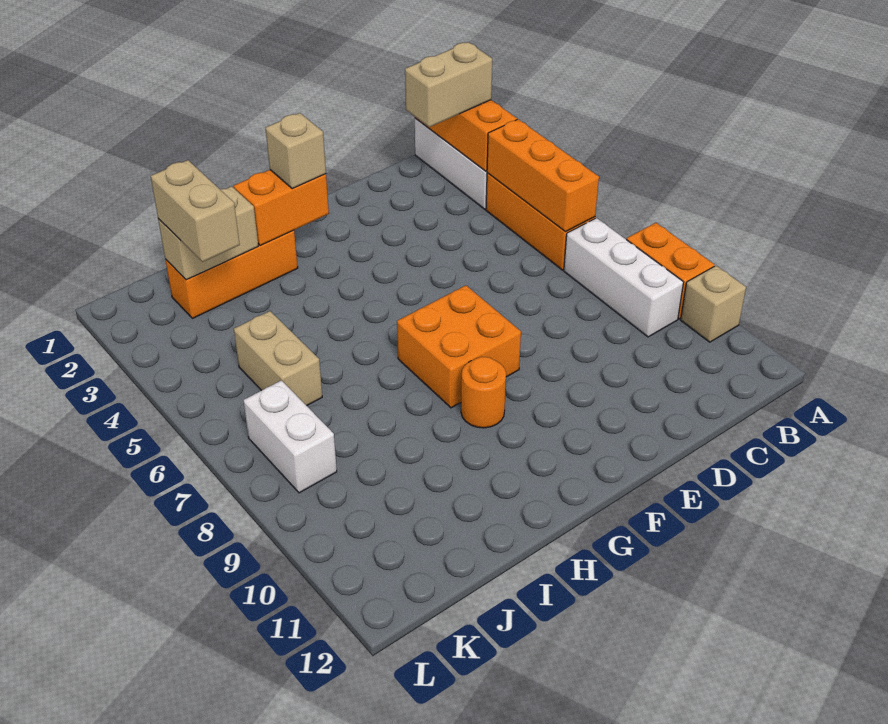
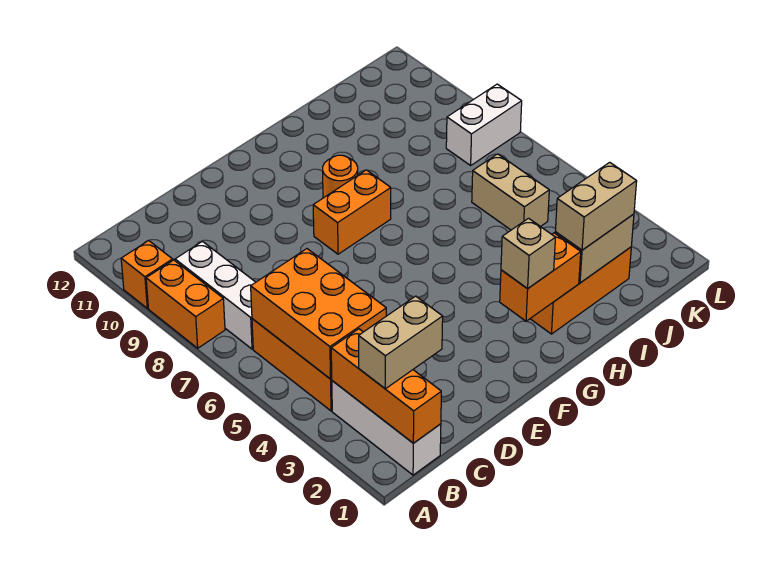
tan 1x1 brick [681,266,746,342] -> orange 1x1 brick [121,241,173,308]
orange 1x3 brick [487,119,599,232] -> orange 2x3 brick [251,249,386,379]
orange 2x2 brick [397,285,521,408] -> orange 1x2 brick [313,170,391,254]
tan 1x2 brick [151,160,240,262] -> tan 1x2 brick turned to [555,162,637,250]
white 1x2 brick [243,380,337,493] -> white 1x2 brick turned to [446,84,522,165]

